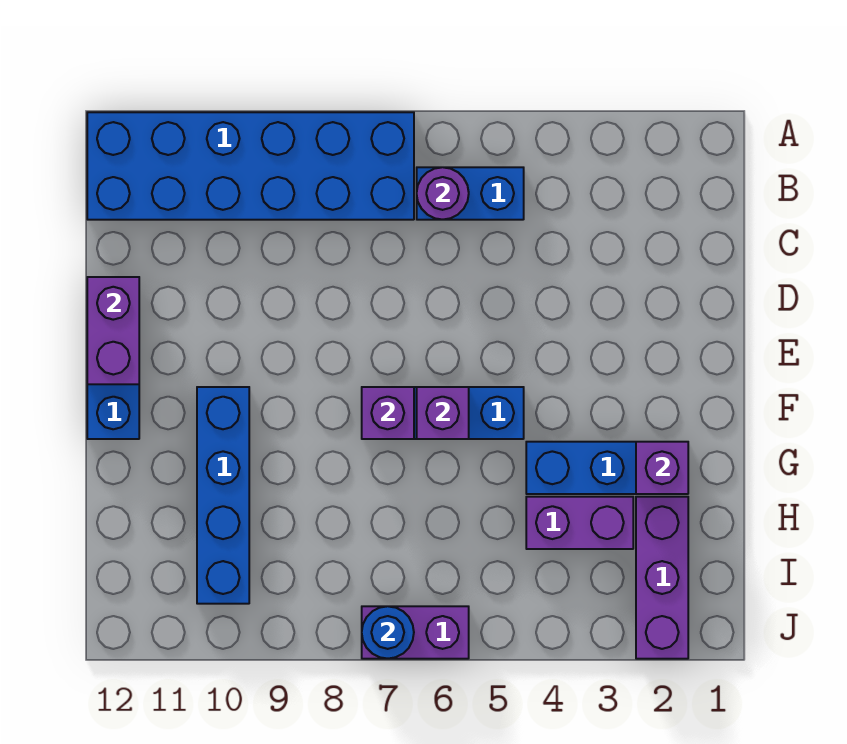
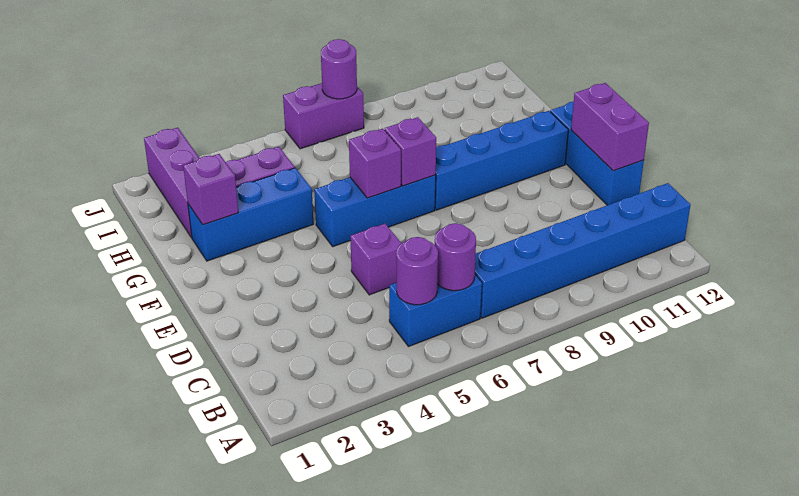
blue 2x6 brick [87,112,414,220] -> blue 1x6 brick [475,183,690,318]
none -> purple 1x1 round brick [397,237,438,305]
none -> purple 1x1 brick [350,224,402,295]
blue 1x4 brick [197,387,249,604] -> blue 1x4 brick turned to [435,111,568,210]
blue 1x1 round brick [362,606,414,659] -> purple 1x1 round brick [321,39,357,99]

